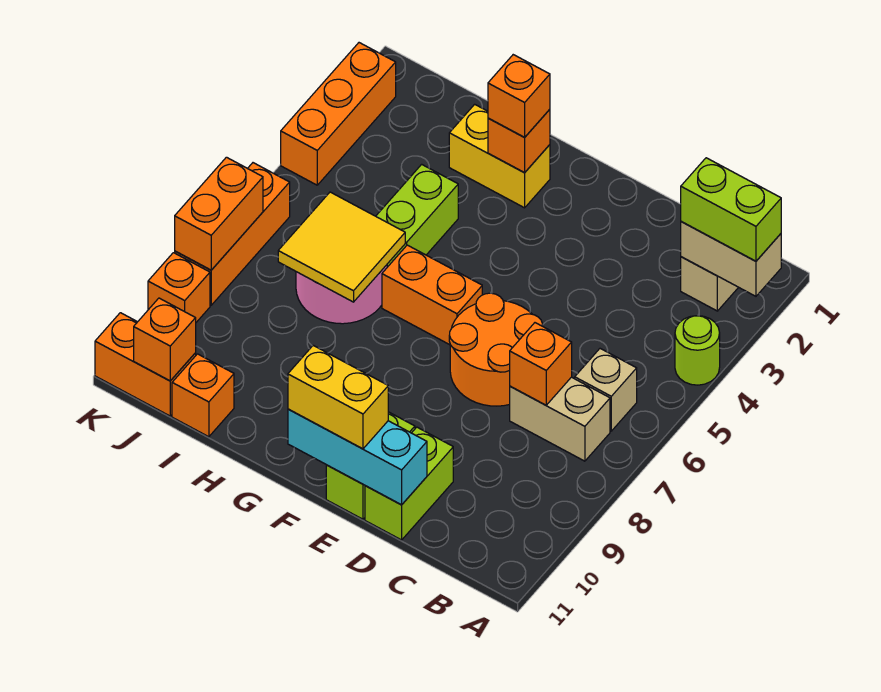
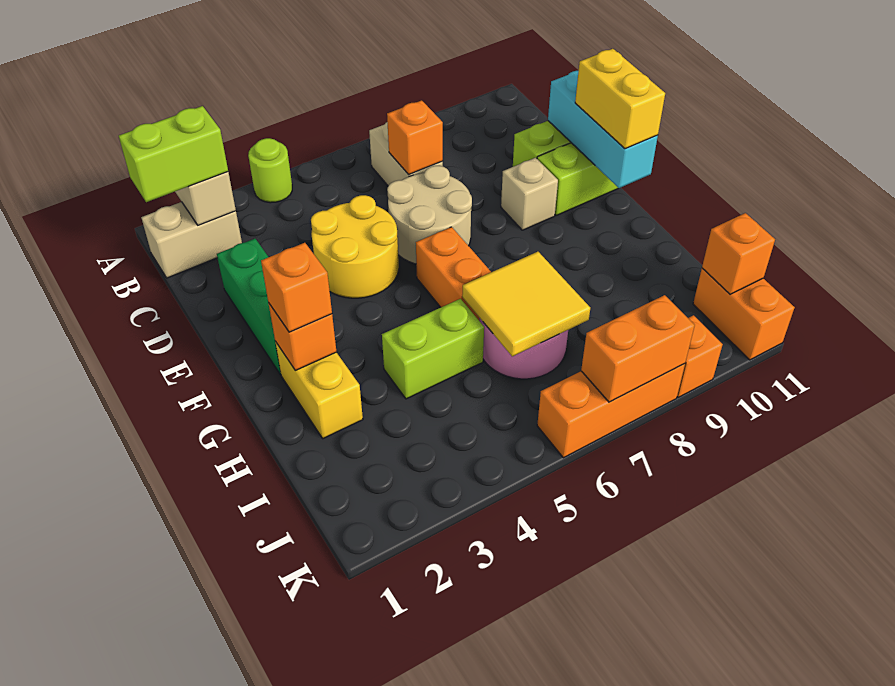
lime 1x2 brick [681,158,781,261] -> lime 1x2 brick turned to [119,106,228,202]
tan 1x1 brick [575,349,637,431] -> tan 1x1 brick moved to [501,158,558,230]
none -> green 1x3 brick [217,239,281,375]
none -> yellow 2x2 round brick [311,195,399,298]
orange 2x2 round brick [449,293,543,406] -> tan 2x2 round brick [387,166,472,264]
orange 1x1 brick [172,354,234,437] -> none
orange 1x3 brick [281,43,396,185] -> none

